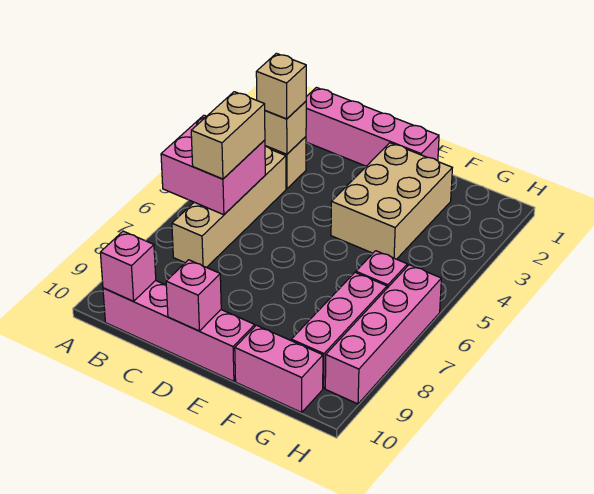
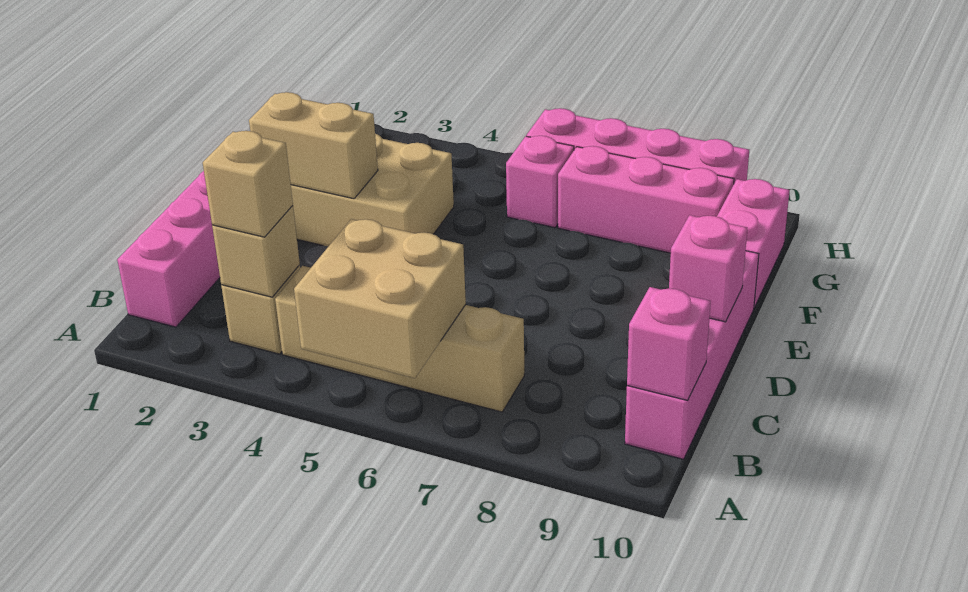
pink 2x2 brick [161,115,265,215] -> tan 2x2 brick [294,219,466,378]
tan 1x2 brick [191,92,265,179] -> tan 1x2 brick moved to [249,92,378,199]

